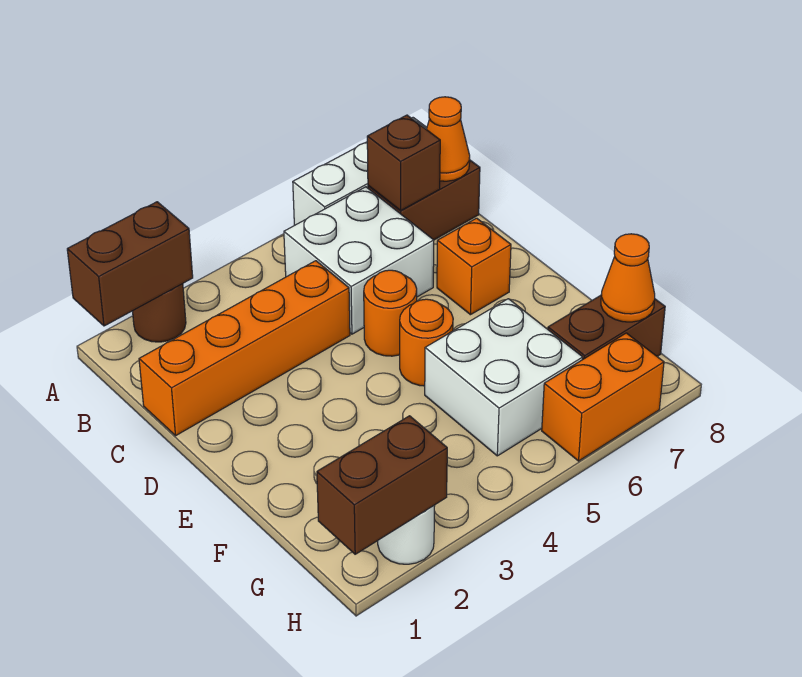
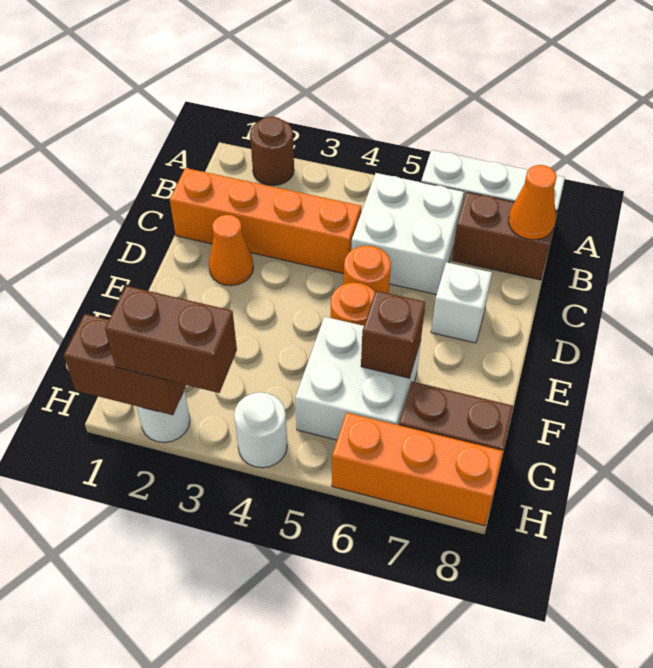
brown 1x2 brick [67,202,193,326] -> brown 1x2 brick moved to [105,286,237,393]
brown 1x1 brick [367,115,440,210] -> brown 1x1 brick moved to [361,291,425,378]
orange 1x1 brick [437,218,511,315] -> white 1x1 brick [431,262,492,343]
orange 1x1 cone [601,234,655,322] -> orange 1x1 cone moved to [209,215,254,286]
none -> white 1x1 round brick [234,392,287,468]
orange 1x2 brick [542,333,664,461] -> orange 1x3 brick [332,412,503,526]

